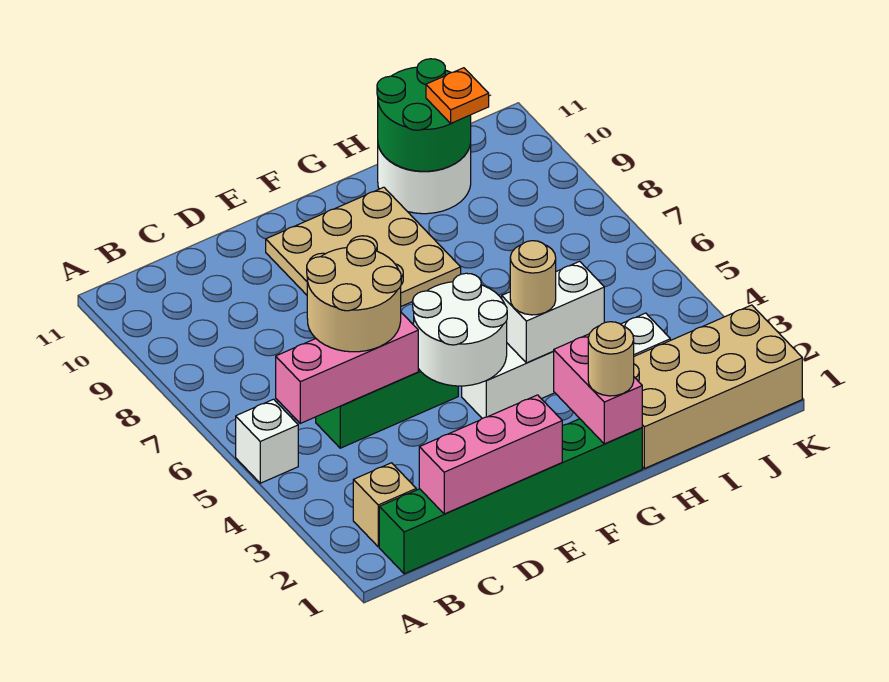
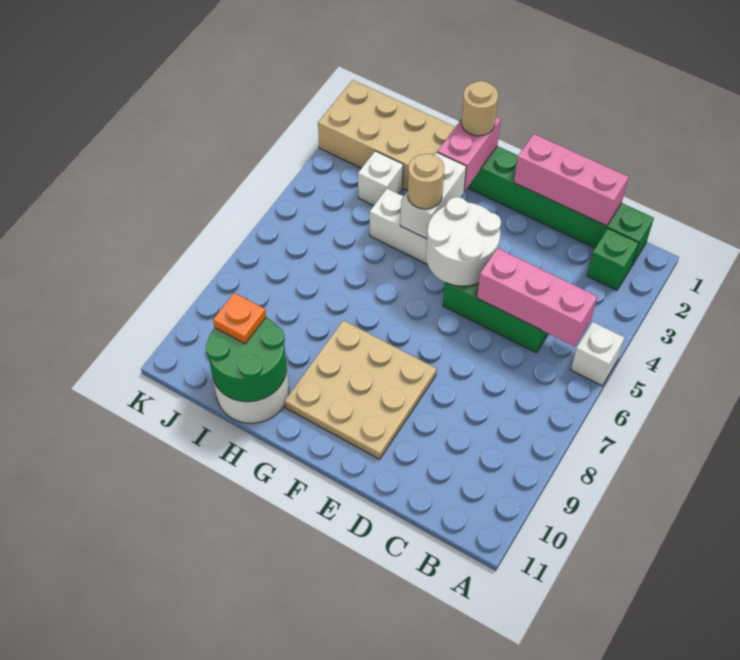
tan 1x1 brick [353,463,416,547] -> green 1x1 brick [587,229,638,290]
tan 2x2 round brick [307,239,401,352] -> none
white 1x2 brick [502,261,604,363] -> white 1x2 brick turned to [400,153,466,239]

